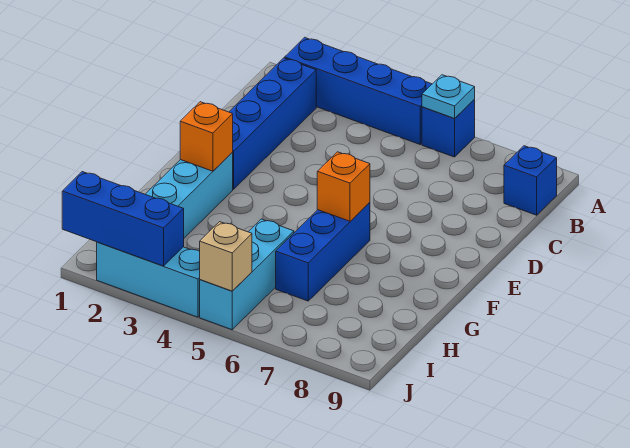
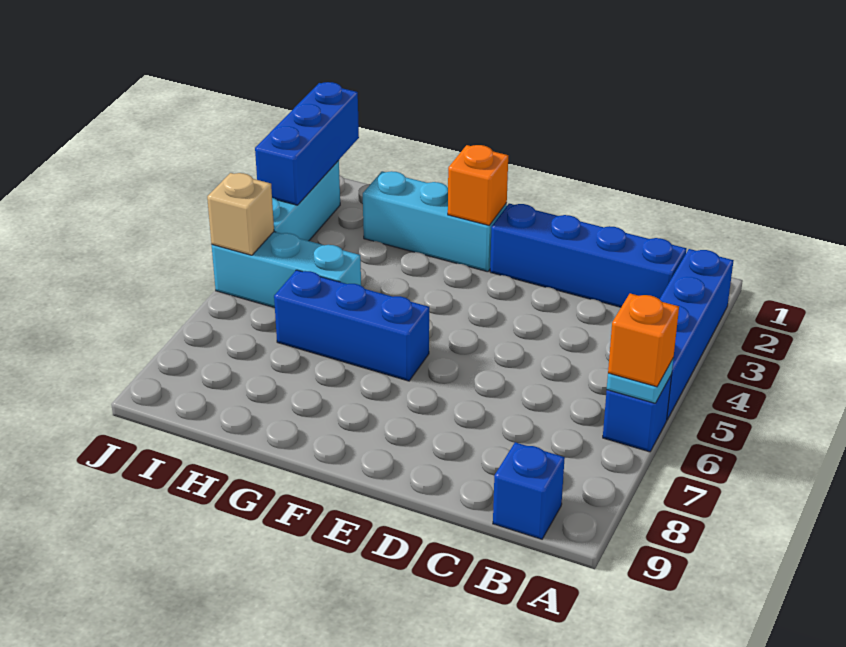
orange 1x1 brick [317,152,370,221] -> orange 1x1 brick moved to [608,293,679,387]

